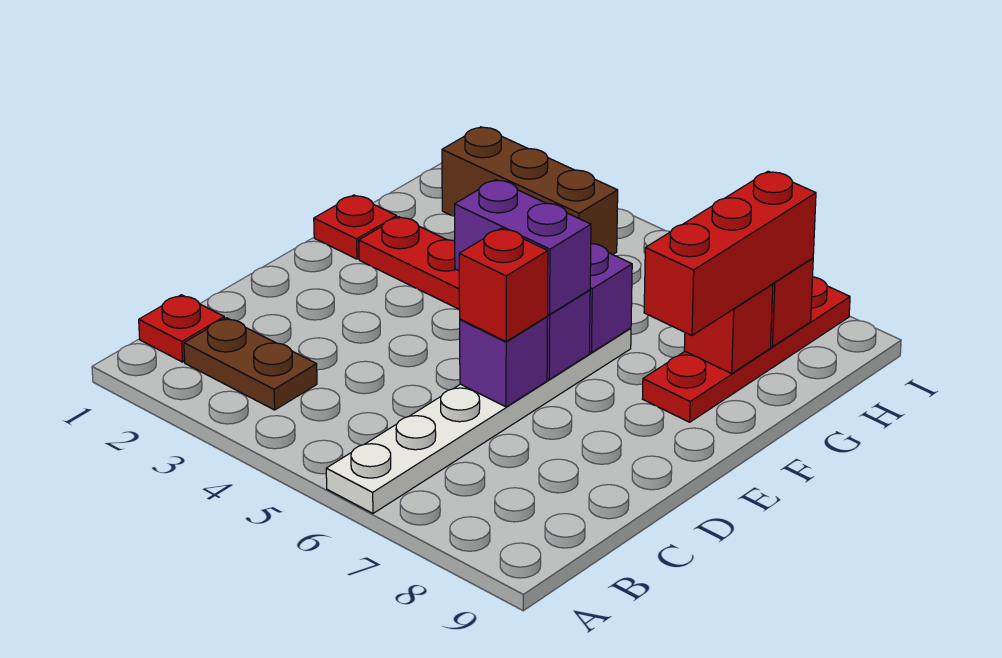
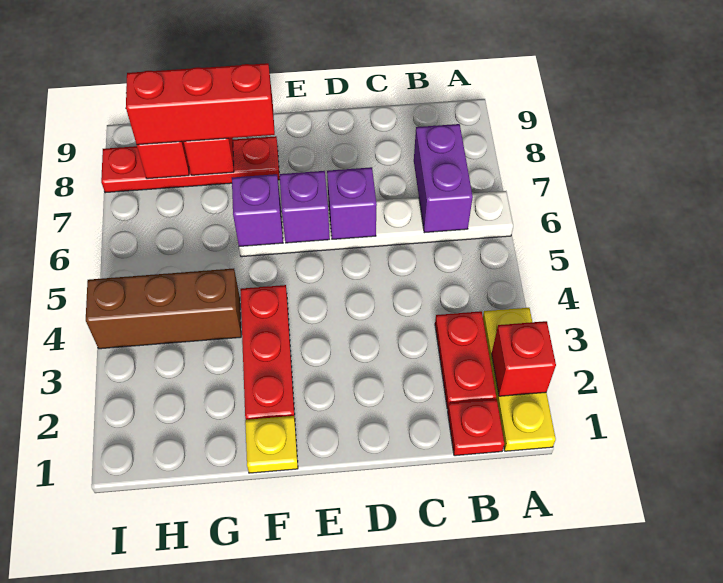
none -> yellow 1x3 plate [483,308,556,451]
brown 1x2 plate [184,318,317,410] -> red 1x2 plate [435,311,496,409]
red 1x1 brick [459,228,548,341] -> red 1x1 brick moved to [492,321,556,396]
purple 1x2 brick [455,180,591,315] -> purple 1x2 brick moved to [414,124,473,233]
red 1x1 plate [314,195,397,259] -> yellow 1x1 plate [245,416,298,473]
brown 1x3 brick [442,127,618,255] -> brown 1x3 brick turned to [86,268,241,349]

